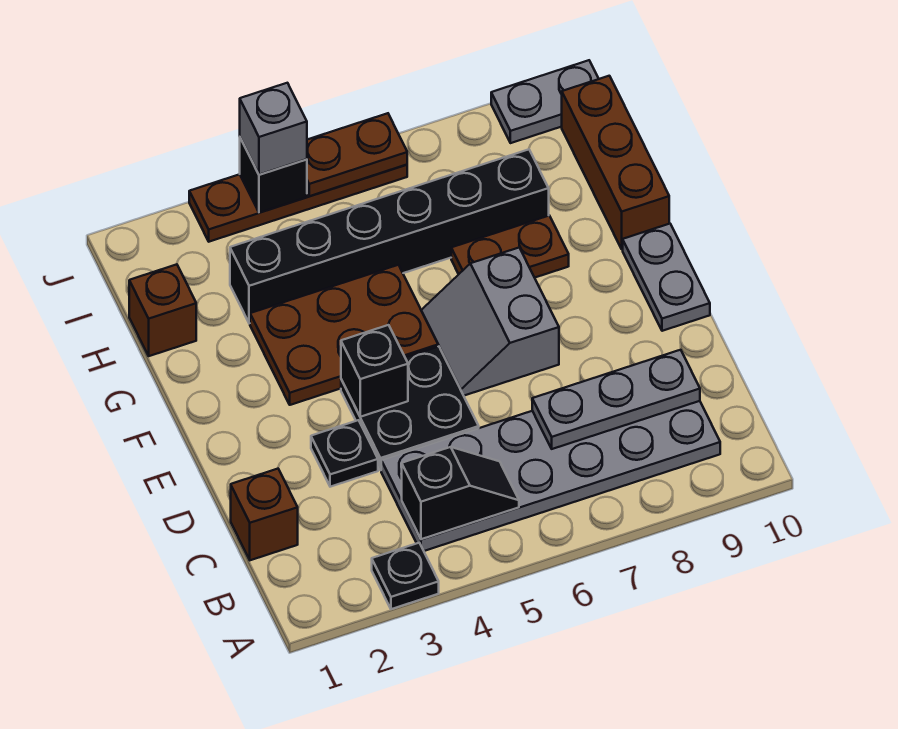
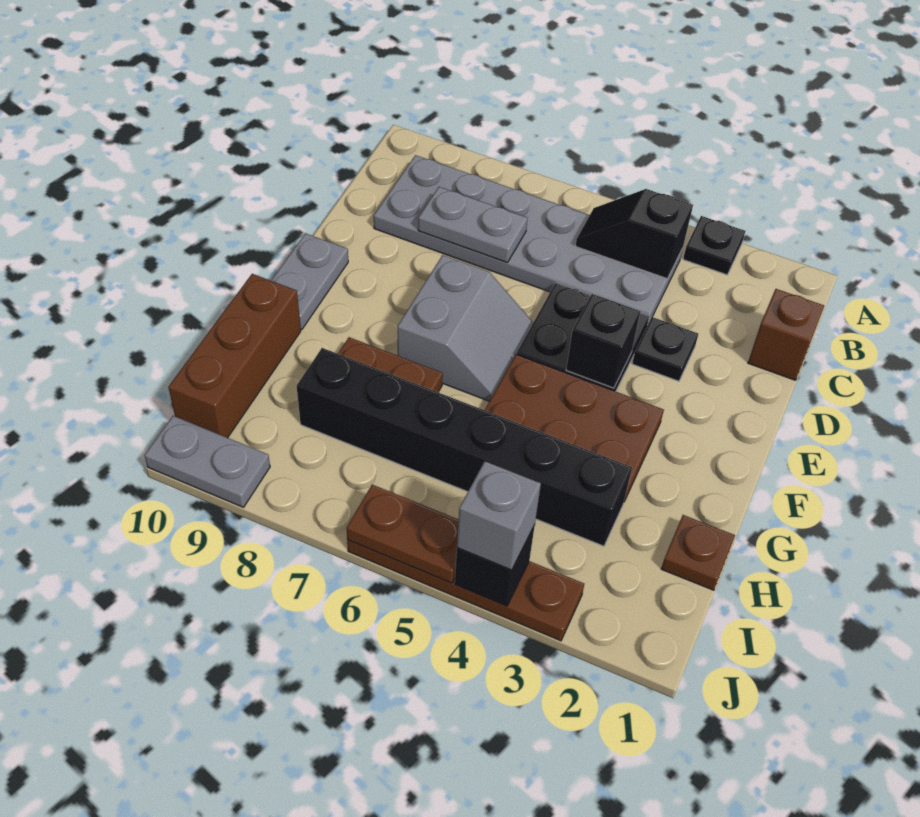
grey 1x3 plate [532,350,700,449] -> grey 1x2 plate [418,187,528,263]
brown 1x1 brick [129,264,196,356] -> brown 1x1 plate [661,515,735,590]

